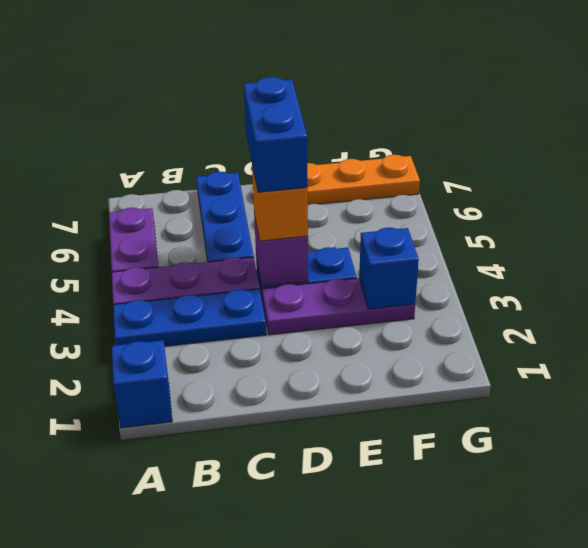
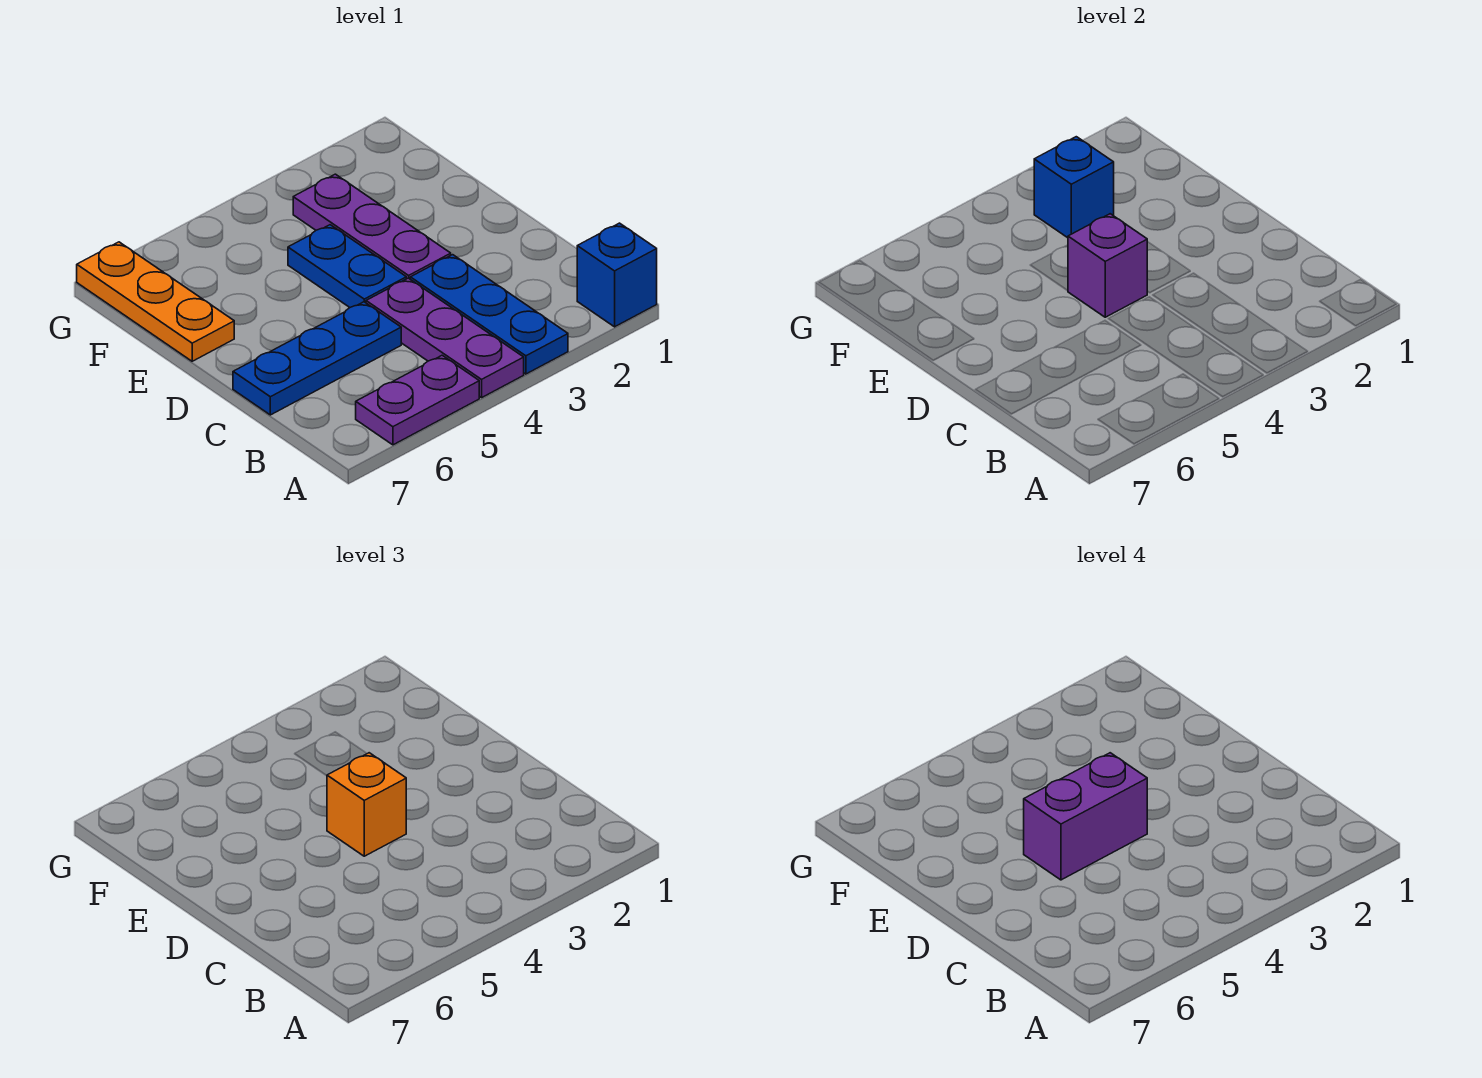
blue 1x2 brick [244,77,308,192] -> purple 1x2 brick [1024,753,1147,880]

